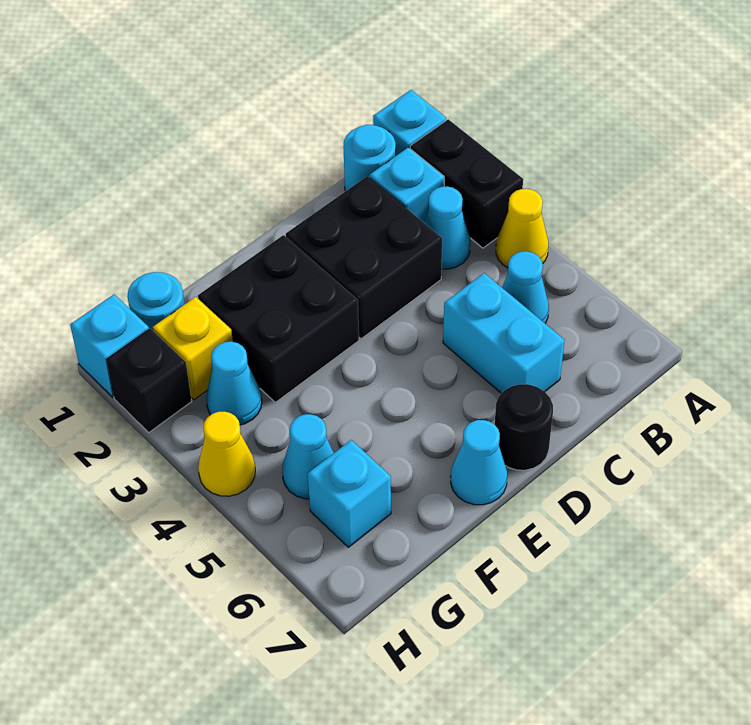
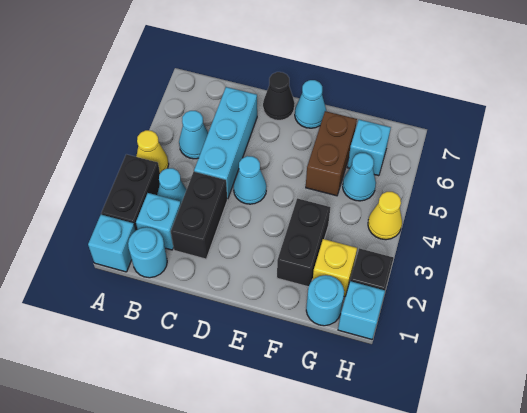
black 2x2 brick [286,176,442,339] -> black 1x2 brick [171,172,227,259]
cyan 1x2 brick [443,273,564,393] -> cyan 1x3 brick [194,87,257,199]
black 1x1 round brick [495,384,553,470] -> black 1x1 cone [263,72,295,120]
black 2x2 brick [198,235,359,402] -> black 1x2 brick [277,198,330,287]
none -> brown 1x2 brick [306,111,357,196]
cyan 1x1 cone [206,342,262,425] -> cyan 1x1 cone moved to [234,156,266,204]

